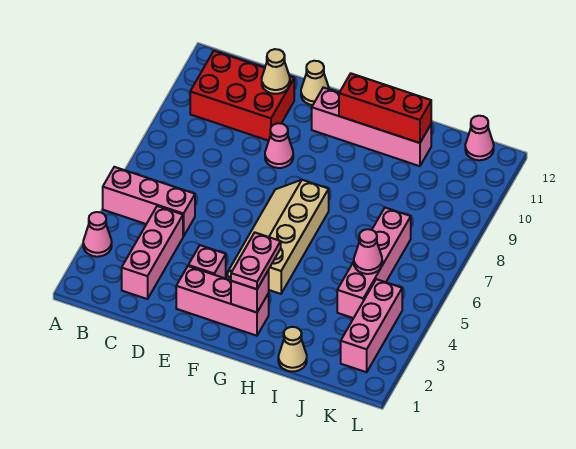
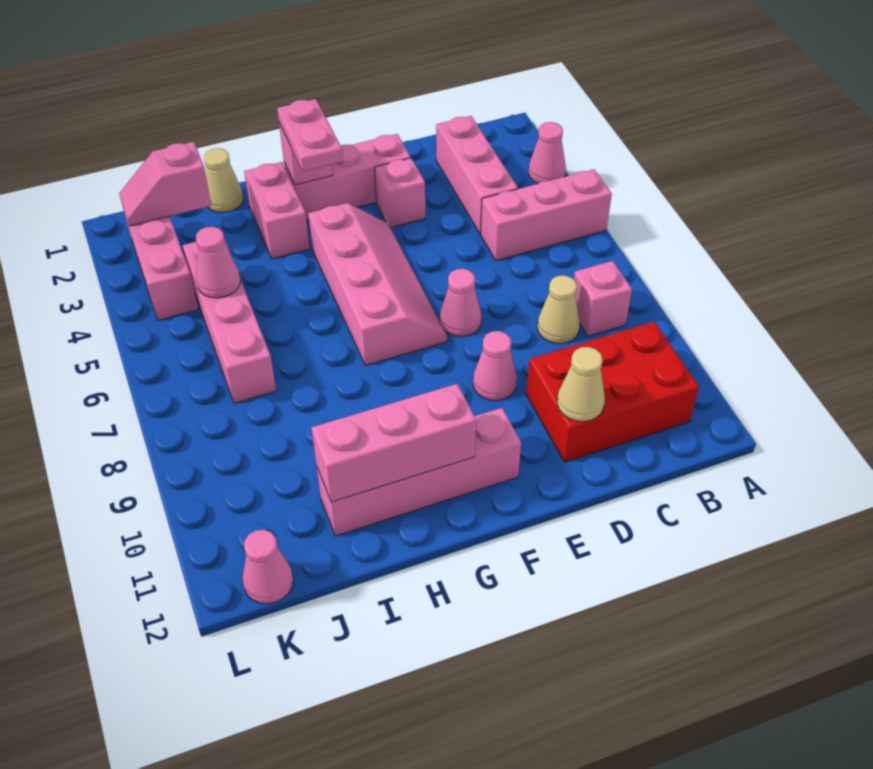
none -> pink 1x1 brick [574,261,632,336]
none -> pink 1x1 cone [440,269,482,337]
tan 1x1 cone [301,61,329,105] -> tan 1x1 cone moved to [537,275,580,344]
tan 2x4 slope [228,180,329,294] -> pink 2x4 slope [308,203,447,365]
red 1x3 brick [339,74,431,143] -> pink 1x3 brick [311,384,476,502]
none -> pink 1x2 brick [244,162,310,259]
none -> pink 1x2 slope [119,142,211,226]

